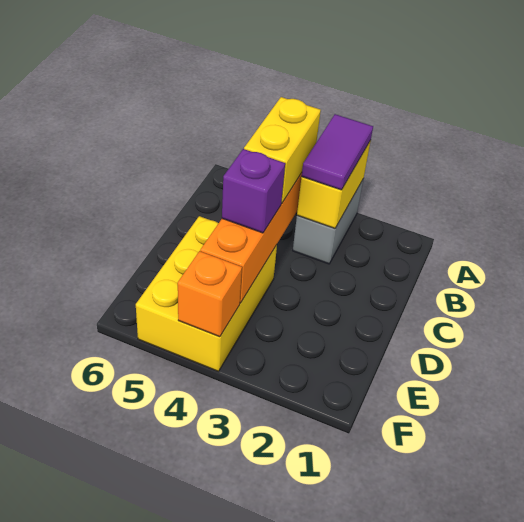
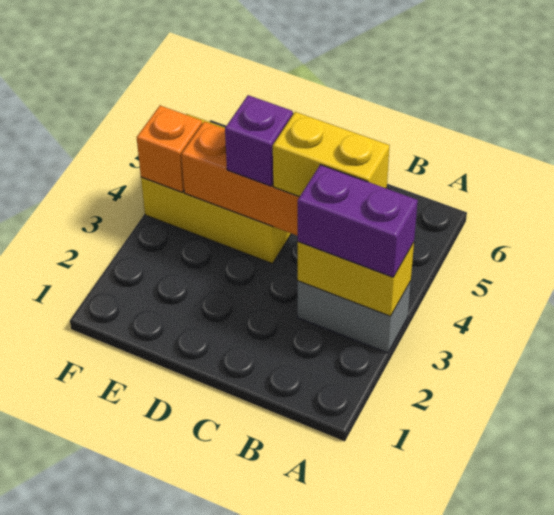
purple 1x2 tile [302,114,373,190] -> purple 1x2 brick [298,165,418,277]

